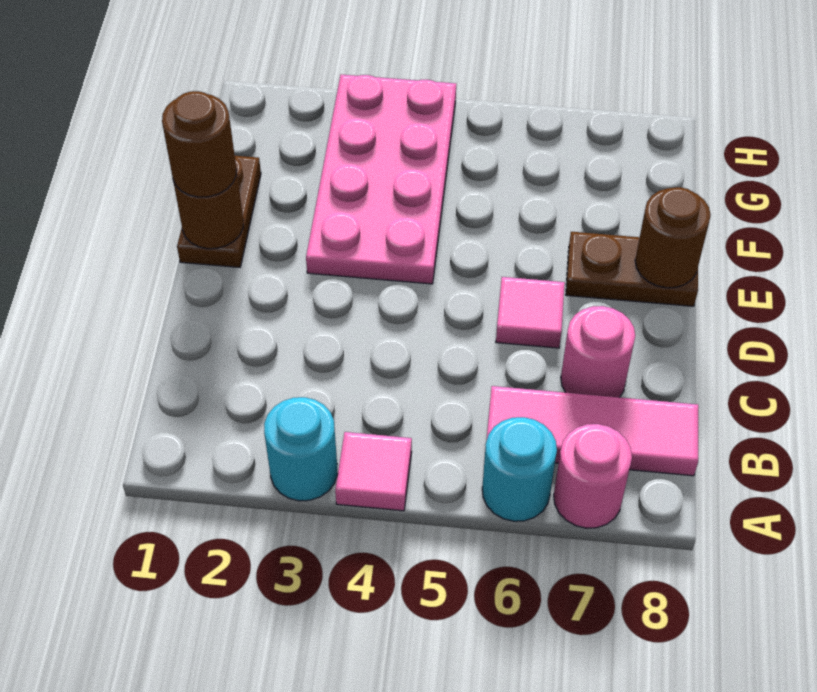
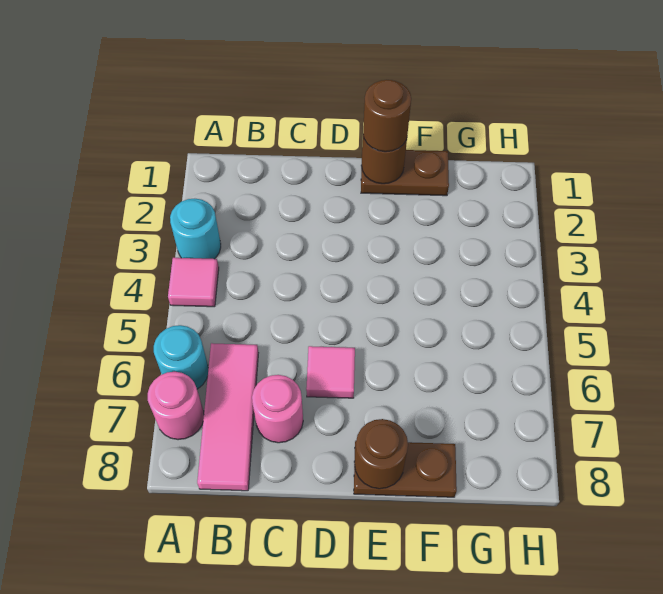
pink 2x4 plate [306,75,456,284] -> none
brown 1x2 plate [566,232,698,306] -> brown 1x2 plate turned to [354,441,457,497]

